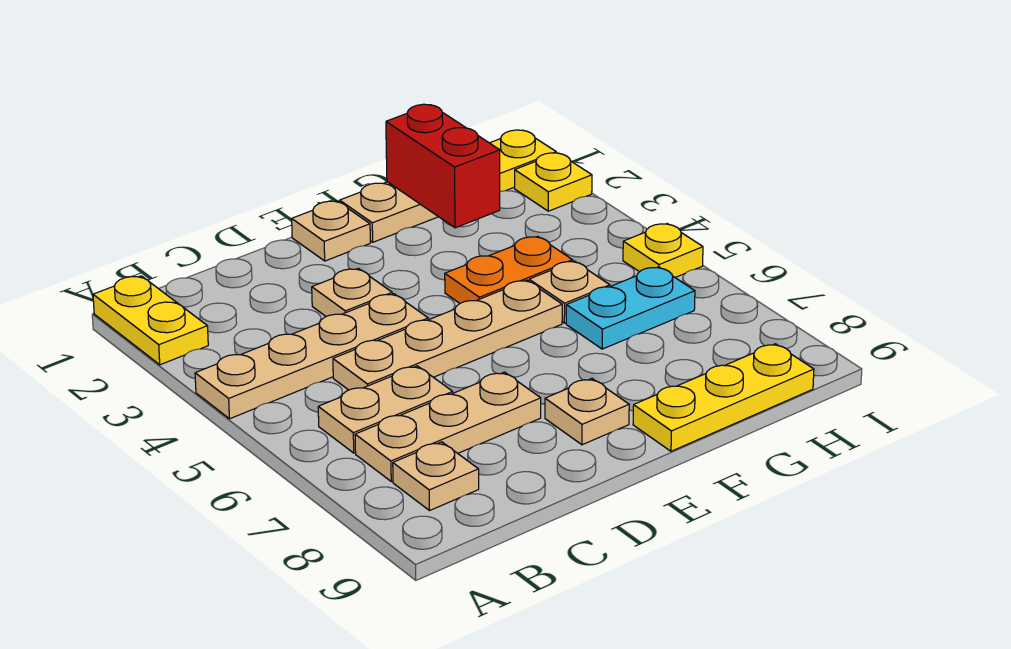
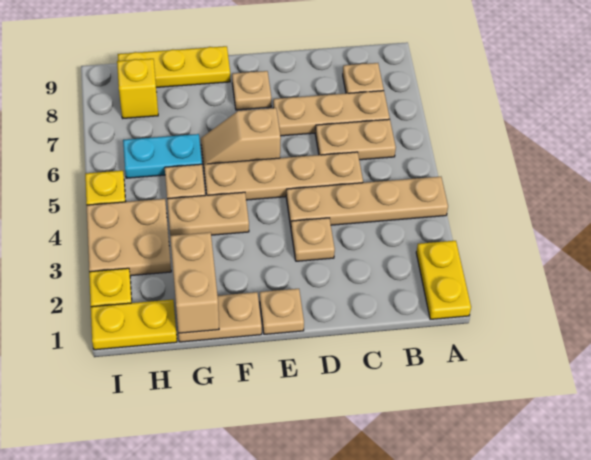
none -> tan 1x2 slope [201,108,281,165]
orange 1x2 plate [445,236,573,303] -> tan 1x2 plate [167,192,249,236]
red 1x2 brick [386,104,500,228] -> tan 1x2 brick [170,232,219,333]
none -> tan 2x2 plate [87,199,171,276]
none -> yellow 1x1 brick [117,59,158,118]

